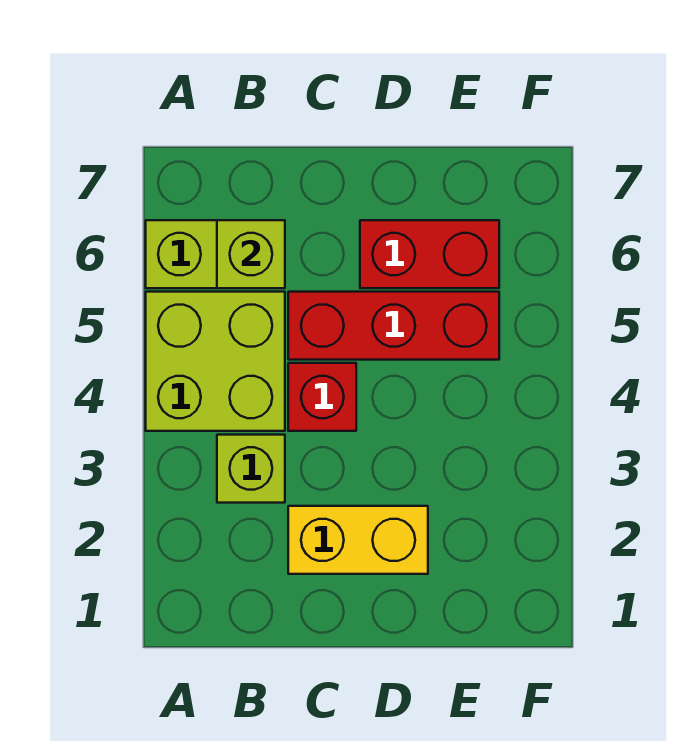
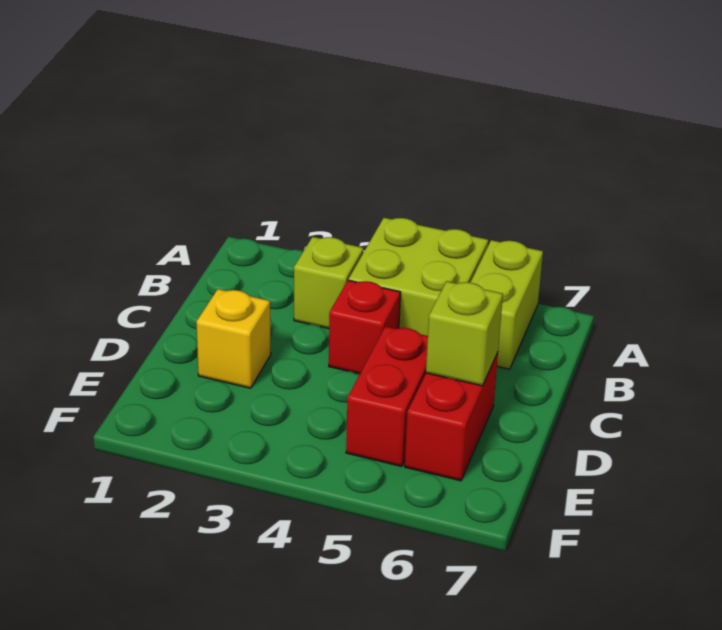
lime 1x1 brick [217,220,285,288] -> lime 1x1 brick moved to [426,281,503,386]
yellow 1x2 brick [288,506,428,574] -> yellow 1x1 brick [197,289,271,388]
red 1x3 brick [288,292,499,360] -> red 1x2 brick [346,326,428,467]

